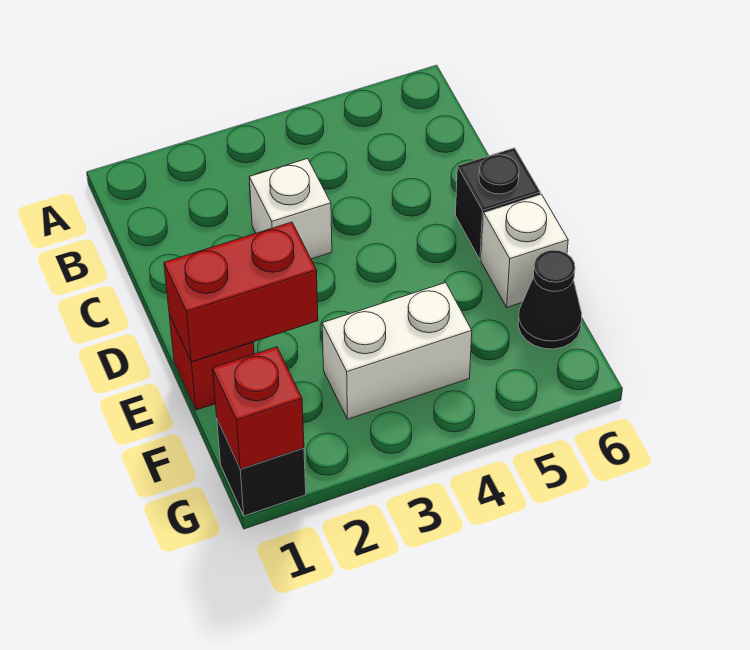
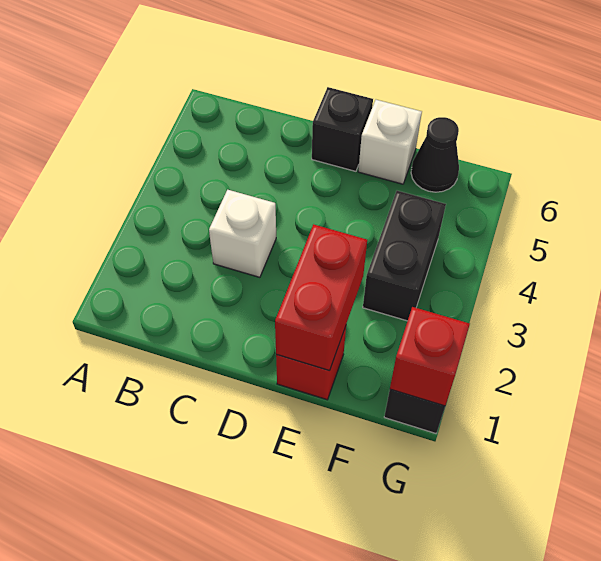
white 1x2 brick [322,283,472,419] -> black 1x2 brick [363,191,446,321]

